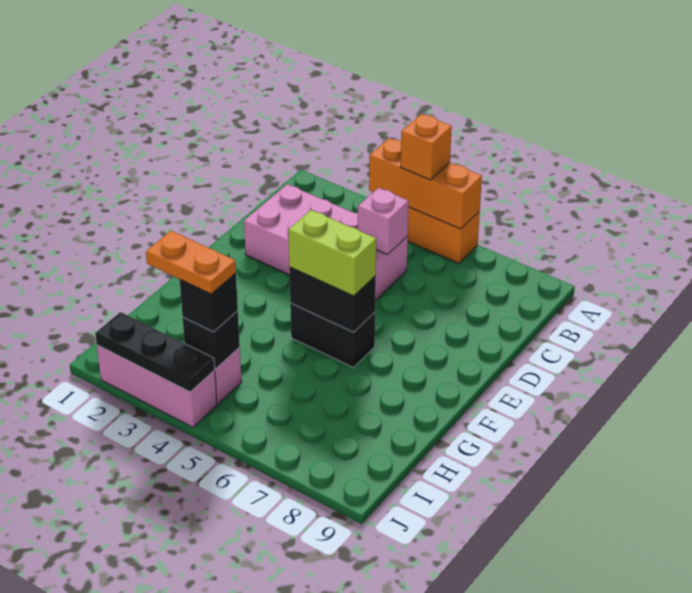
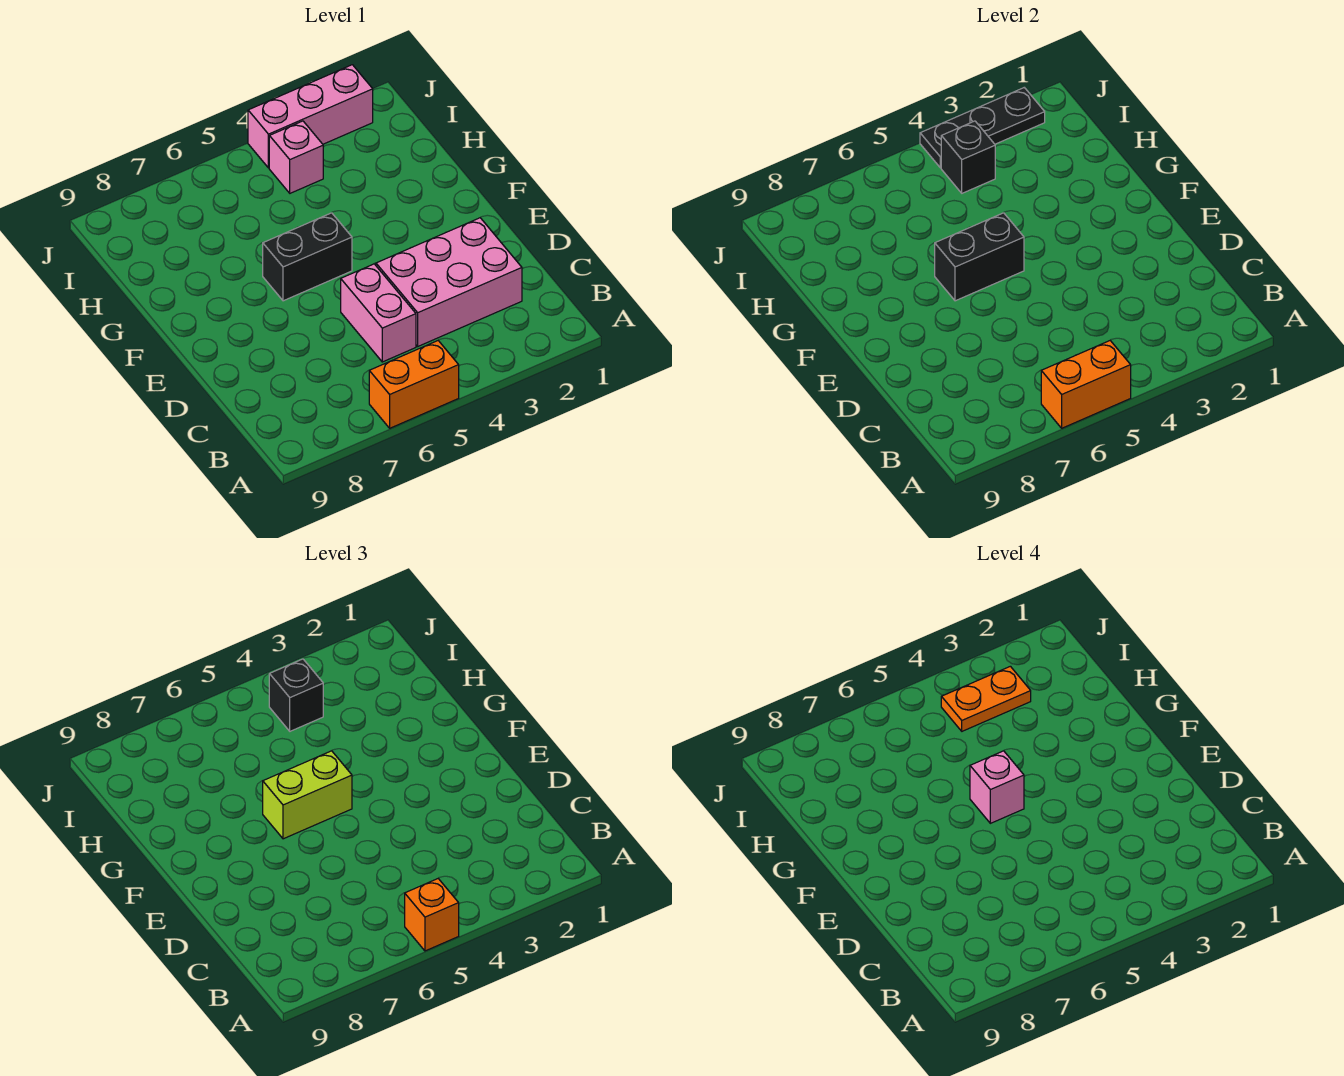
orange 1x3 brick [369,138,482,229] -> orange 1x2 brick [1041,341,1131,428]
pink 1x1 brick [358,188,409,254] -> pink 1x1 brick moved to [970,751,1024,823]

